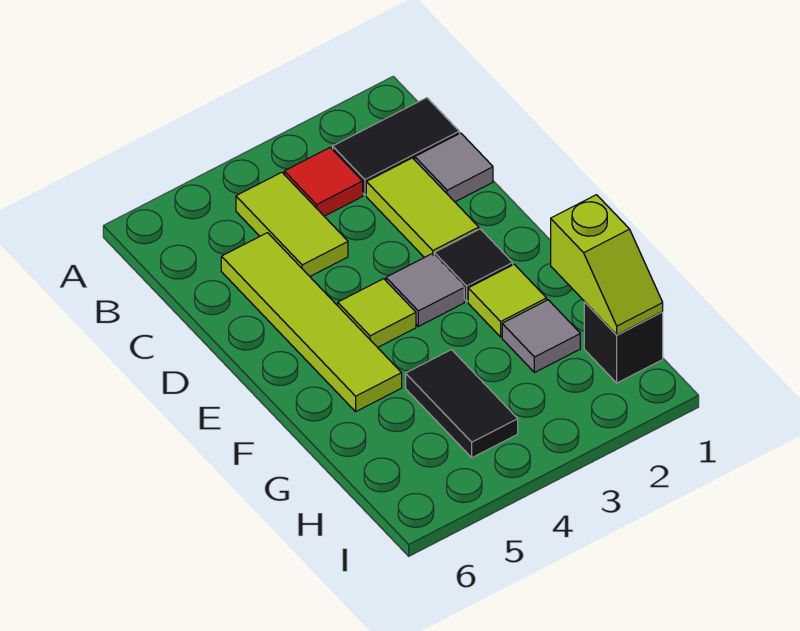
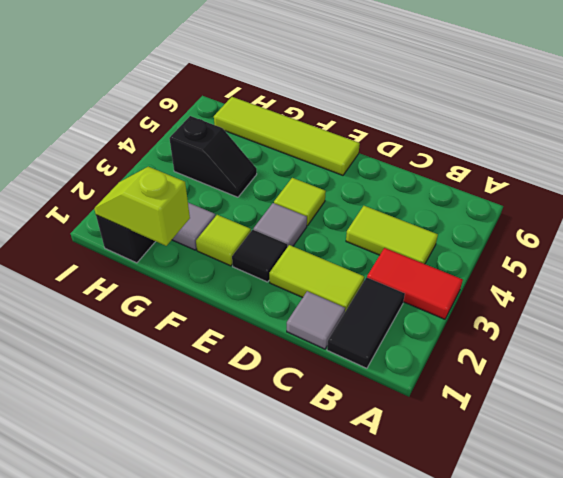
red 1x1 tile [284,148,363,216] -> red 1x2 tile [367,248,463,319]
lime 1x4 tile [221,233,402,412] -> lime 1x4 tile moved to [214,97,360,175]
black 1x2 tile [406,350,518,458] -> black 1x2 slope [169,116,257,197]

